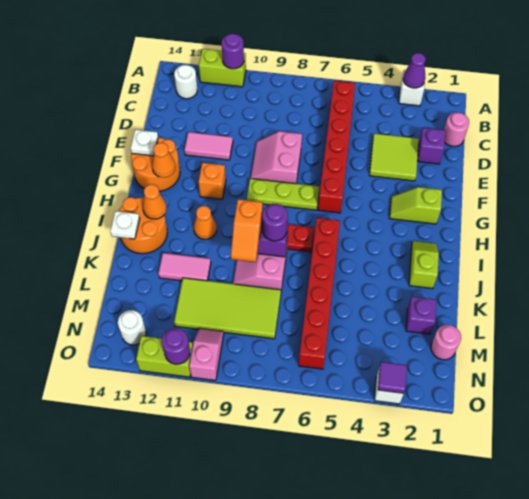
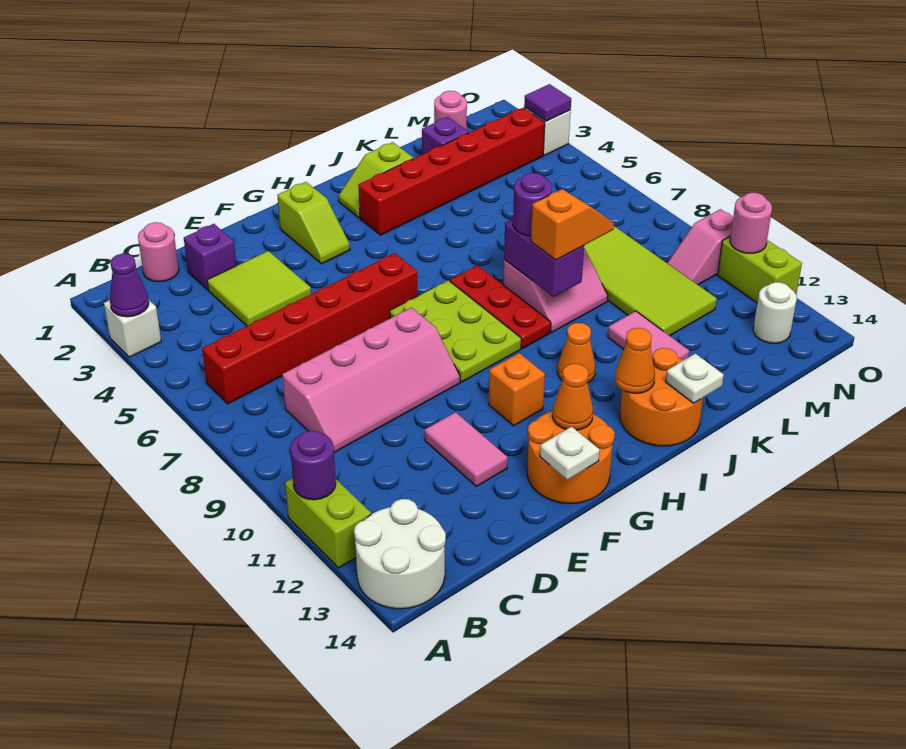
white 1x1 round brick [174,65,197,99] -> white 2x2 round brick [354,499,446,609]
pink 2x2 slope [251,131,302,184] -> pink 2x4 slope [282,308,460,452]
lime 1x3 plate [247,178,319,210] -> lime 2x3 plate [390,280,521,382]
red 1x6 brick [299,218,340,369] -> red 1x6 brick moved to [358,108,545,235]
purple 1x1 round brick [162,328,190,364] -> pink 1x1 round brick [730,193,772,253]

